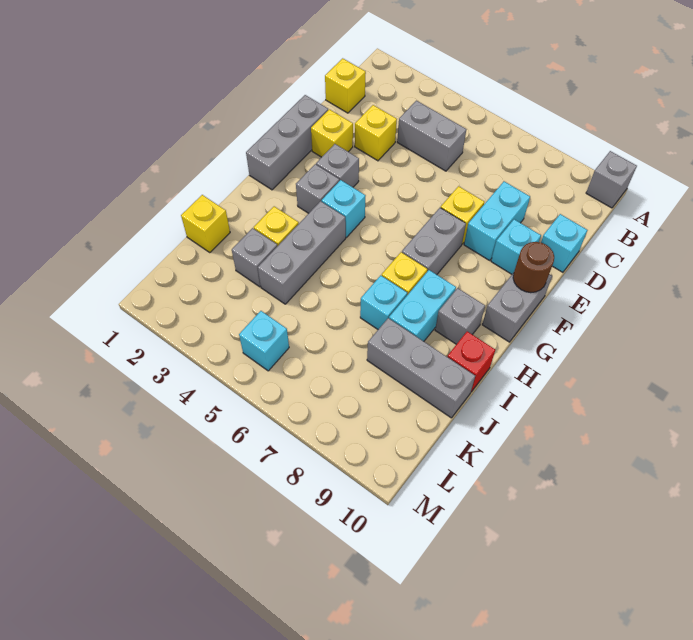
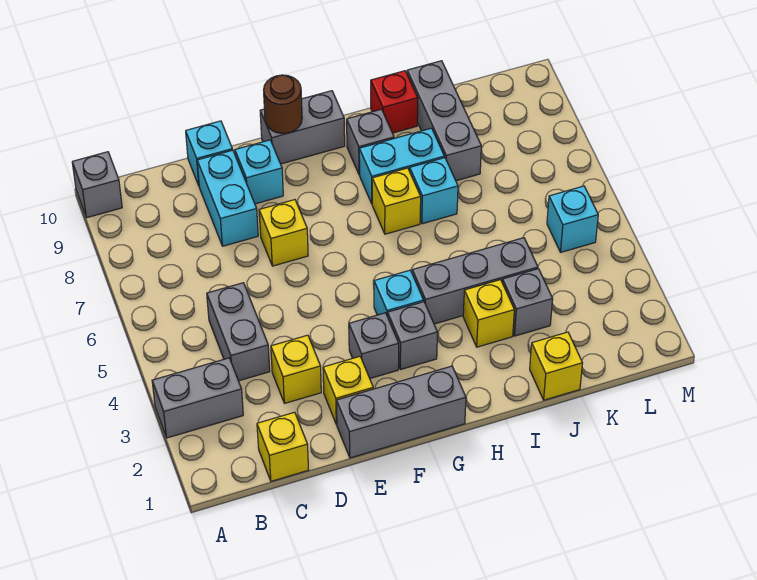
cyan 1x2 brick [464,181,530,261] -> cyan 1x2 brick turned to [197,150,258,246]
grey 1x2 brick [402,208,466,275] -> grey 1x2 brick moved to [152,358,243,438]

